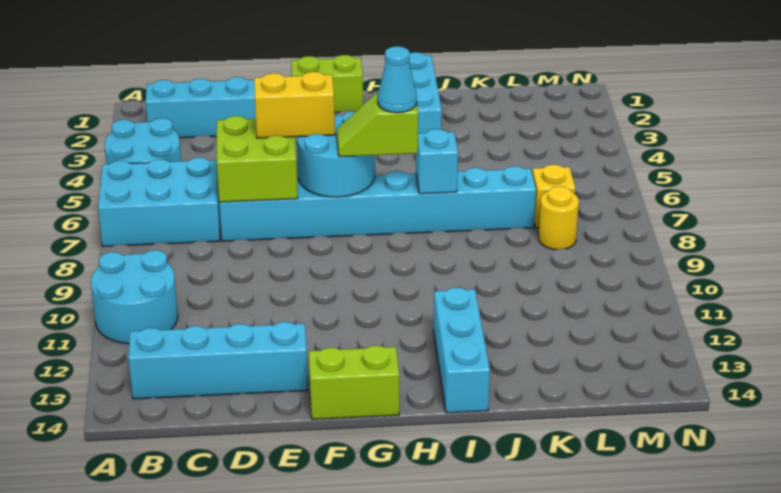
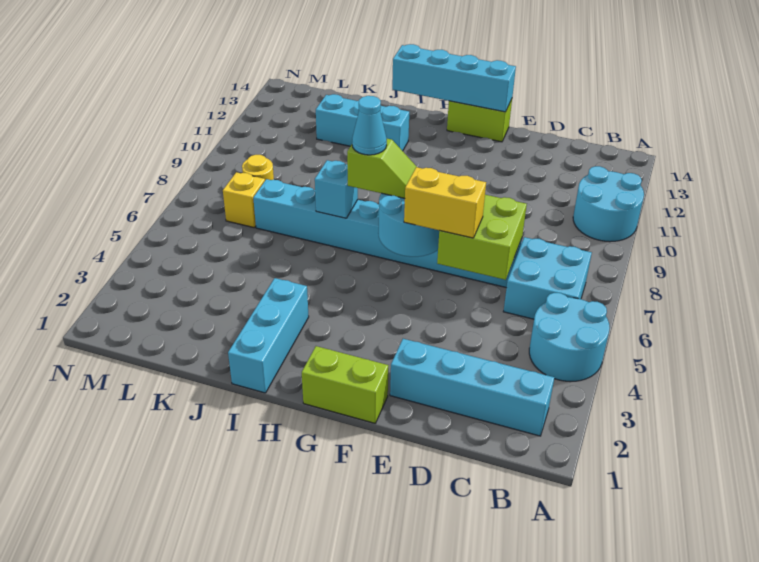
cyan 2x3 brick [98,158,220,246] -> cyan 2x2 brick [503,237,592,319]
cyan 1x4 brick [128,322,308,399] -> cyan 1x4 brick moved to [392,44,516,112]
cyan 1x3 brick [434,287,490,413] -> cyan 1x3 brick turned to [316,94,409,151]

